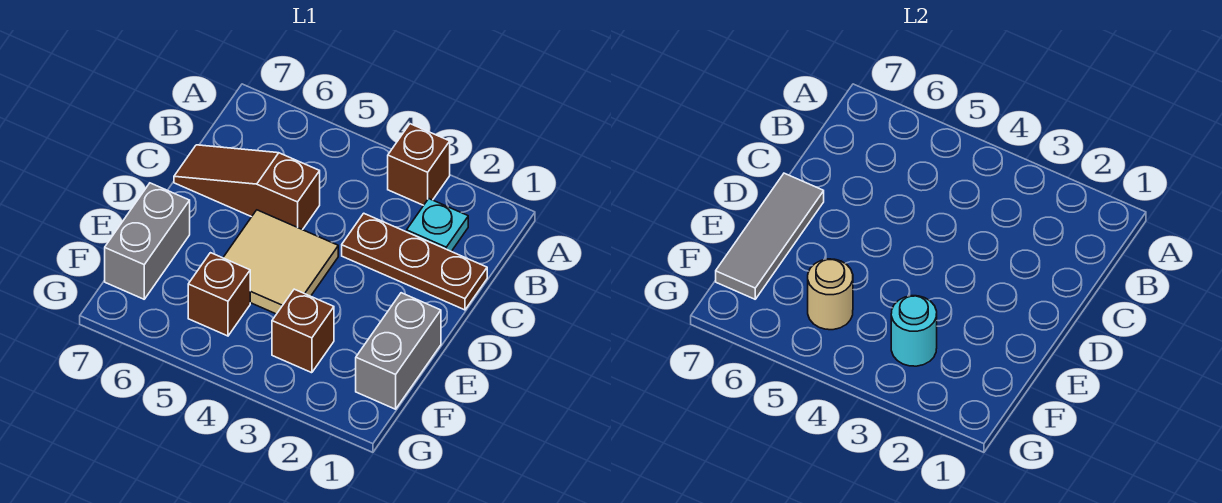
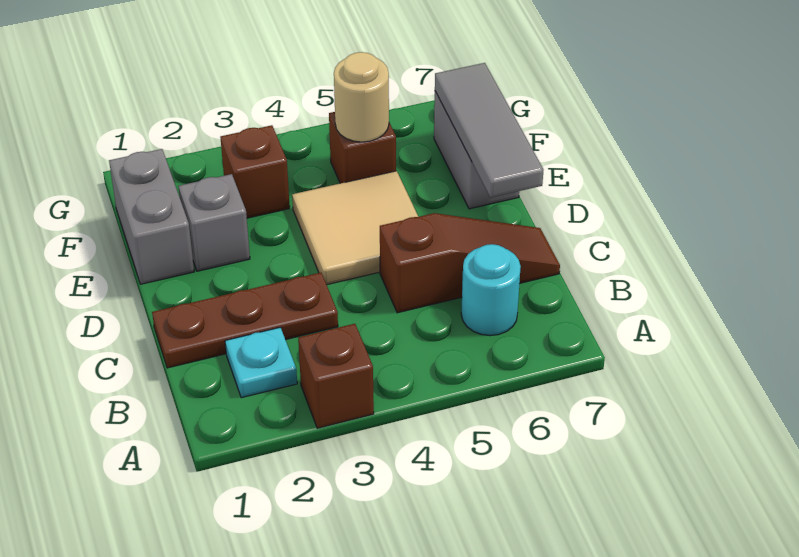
none -> grey 1x1 brick [178,174,250,271]
cyan 1x1 round brick [891,296,937,366] -> cyan 1x1 round brick moved to [461,244,521,336]

